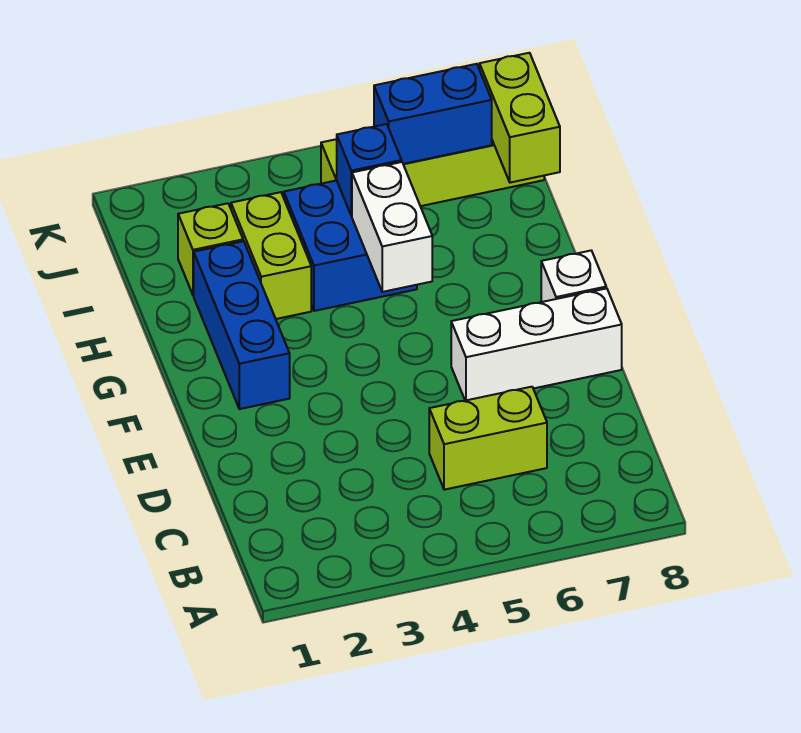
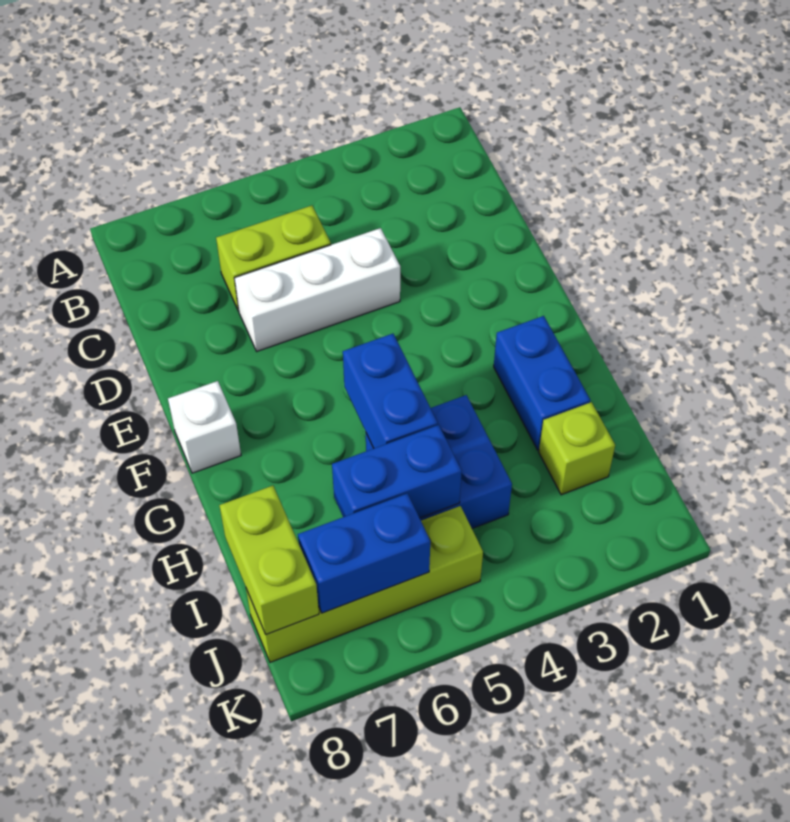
white 1x3 brick [451,288,622,401] -> white 1x3 brick moved to [234,228,400,351]
blue 1x3 brick [194,241,290,409] -> blue 1x2 brick [494,316,590,450]
white 1x2 brick [352,162,432,292] -> blue 1x2 brick [343,334,438,448]
lime 1x2 brick [231,192,311,319] -> none
blue 1x1 brick [337,124,402,216] -> blue 1x2 brick [332,425,462,518]

